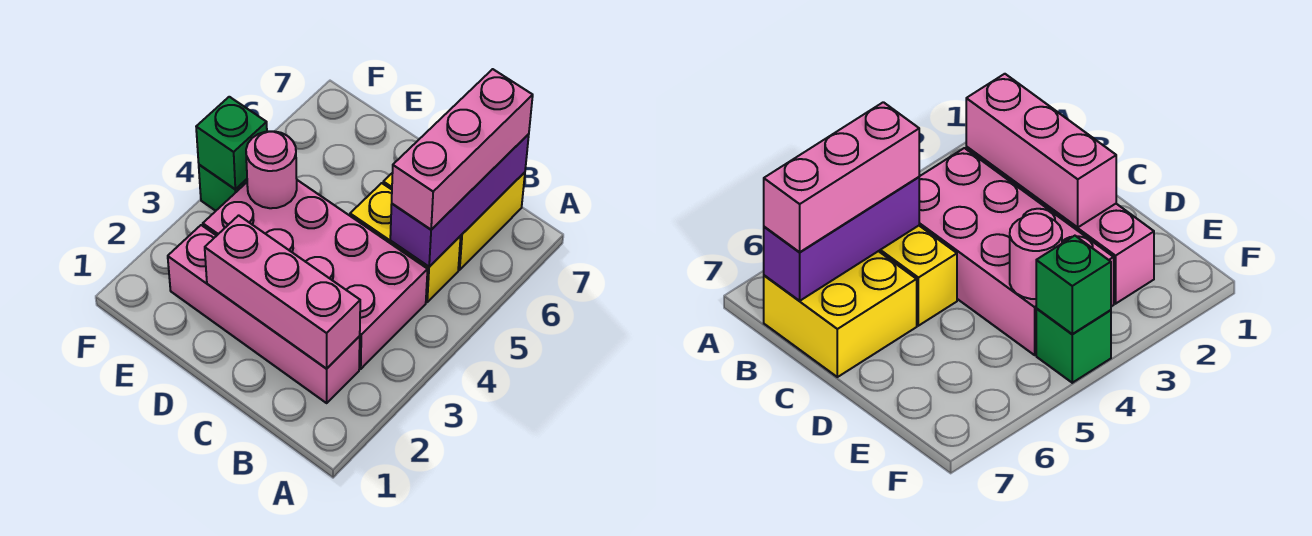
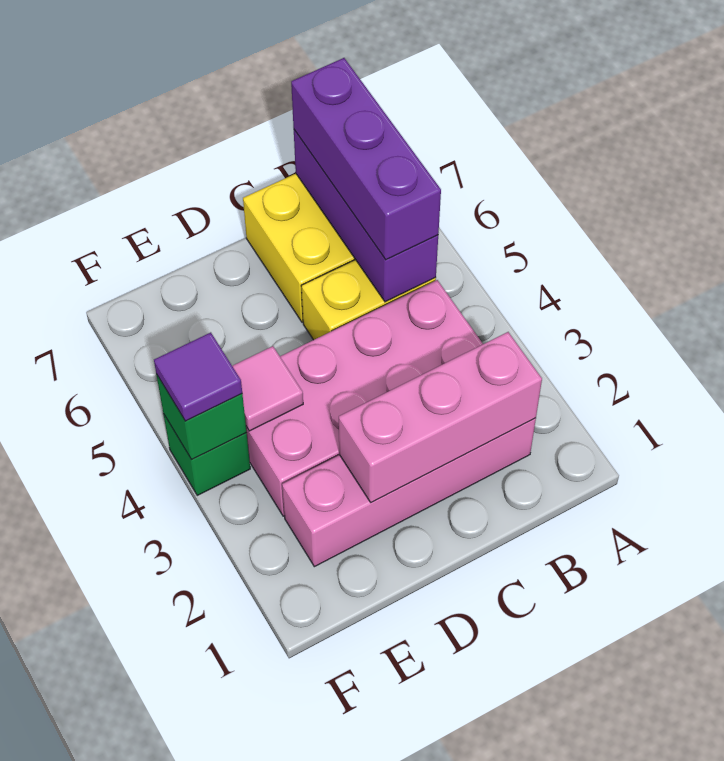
pink 1x3 brick [392,69,533,230] -> purple 1x3 brick [291,58,441,260]
pink 1x1 round brick [246,131,297,208] -> pink 1x1 tile [232,346,303,431]
none -> purple 1x1 tile [154,333,242,421]

